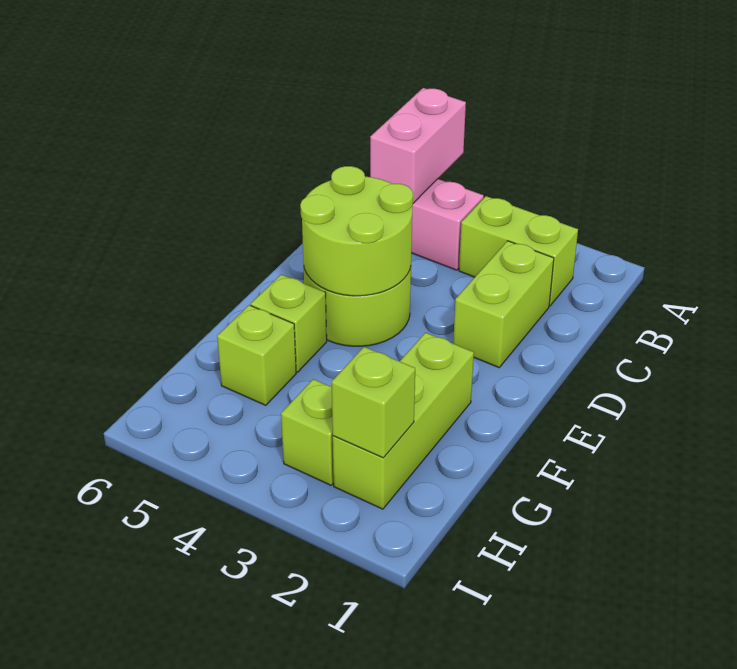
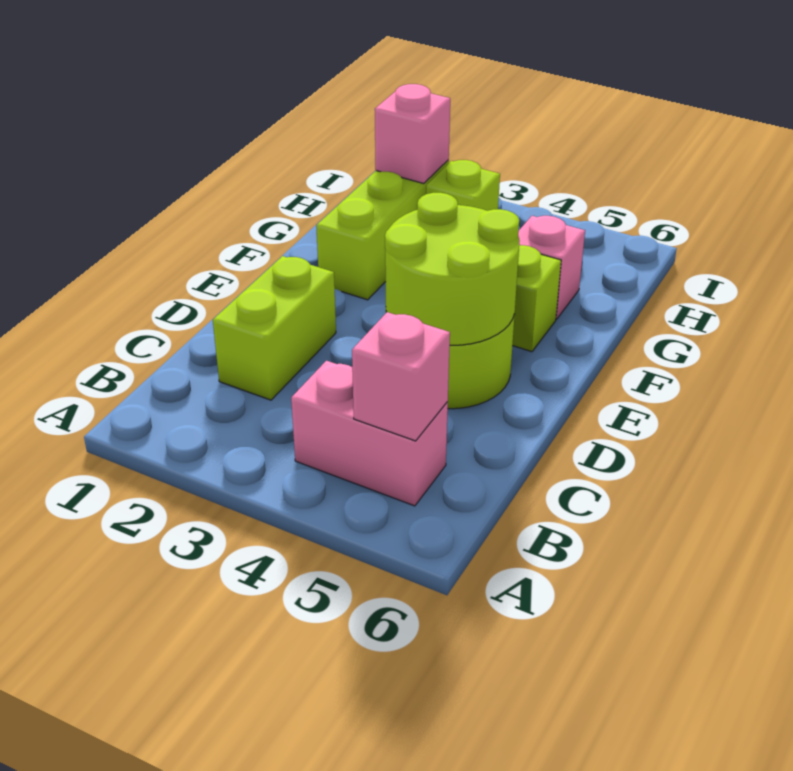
pink 1x2 brick [370,88,466,203] -> pink 1x1 brick [352,312,450,441]
lime 1x2 brick [459,196,578,306] -> none
lime 1x1 brick [217,305,296,405] -> pink 1x1 brick [518,216,585,319]
lime 1x1 brick [332,347,415,458] -> pink 1x1 brick [375,84,450,184]

